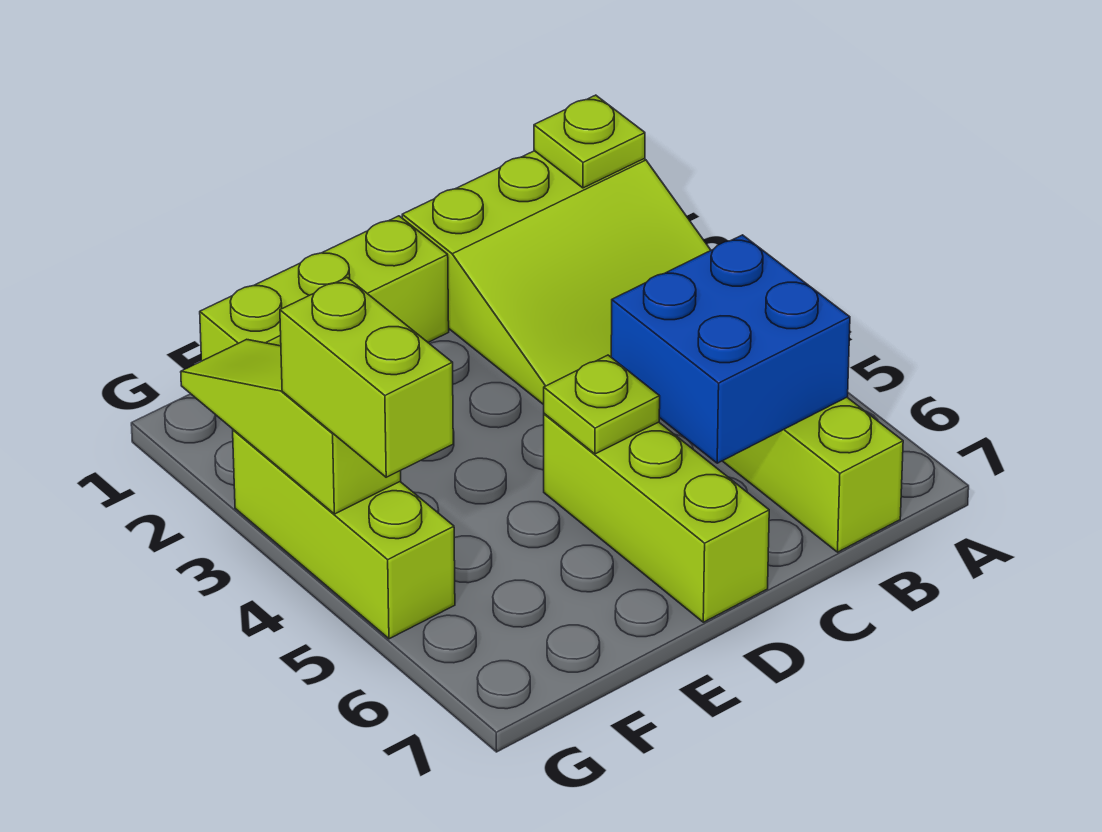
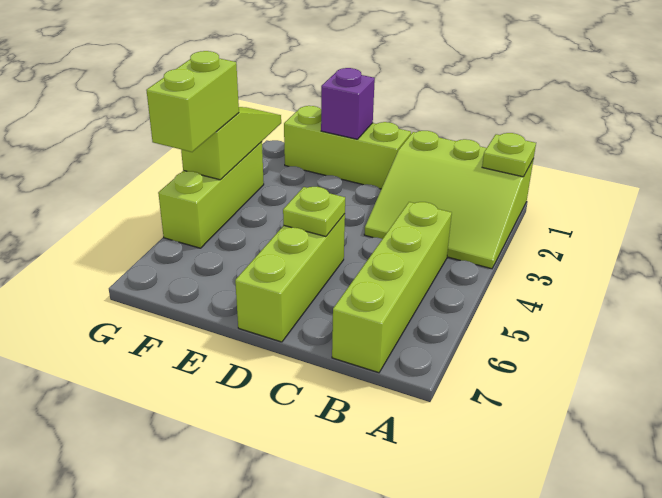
blue 2x2 brick [611,235,850,463] -> none
none -> purple 1x1 brick [321,68,375,139]

